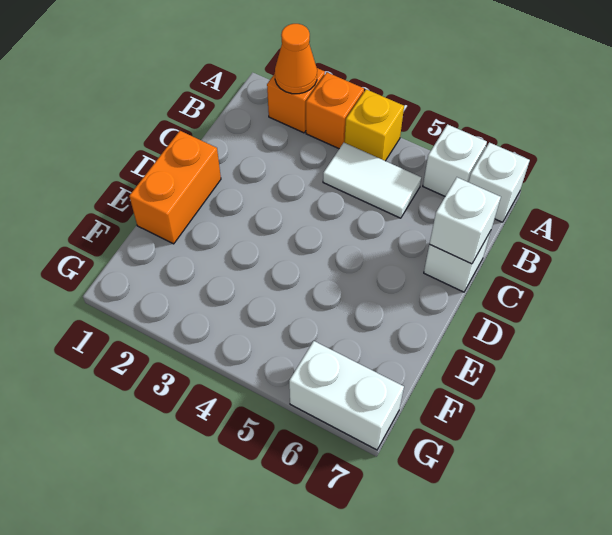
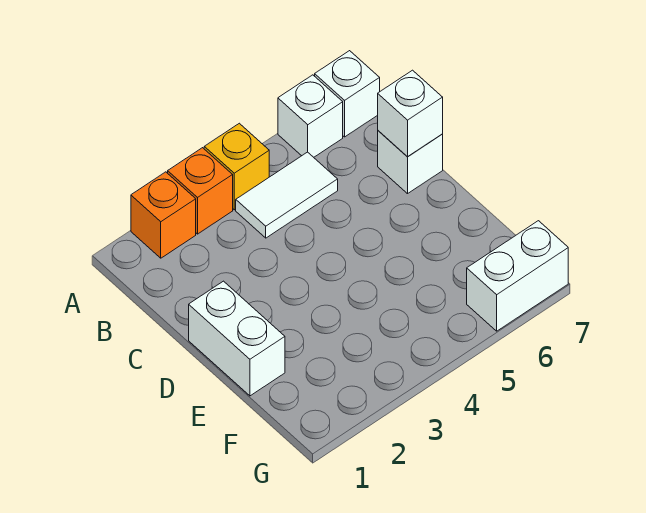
orange 1x1 cone [275,24,317,94] -> none
orange 1x2 brick [129,131,221,244] -> white 1x2 brick [189,281,285,396]

